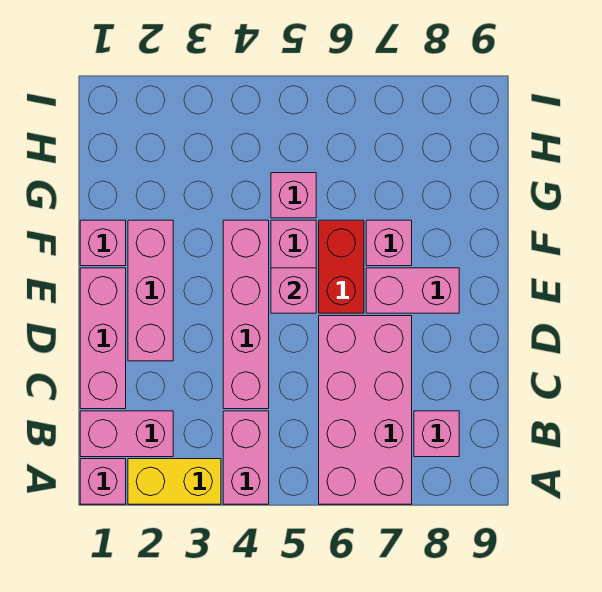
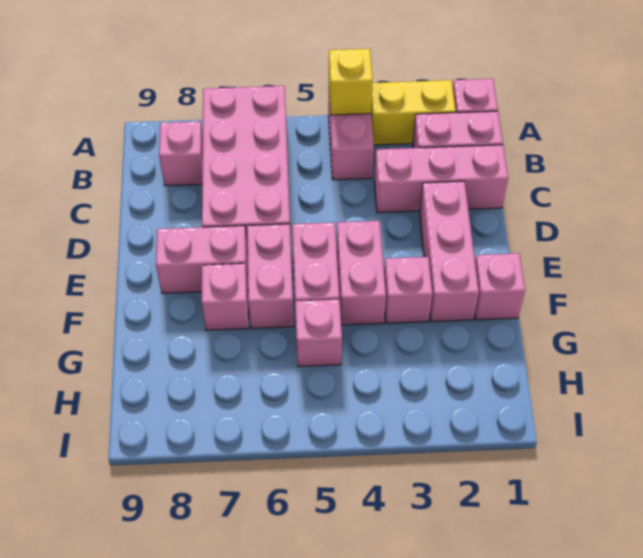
none -> yellow 1x1 brick [329,49,373,115]
pink 1x3 brick [80,268,126,409] -> pink 1x3 brick turned to [374,145,508,213]
pink 1x4 brick [223,220,269,409] -> pink 1x2 brick [337,221,386,325]
pink 1x1 brick [271,268,316,313] -> pink 1x1 brick moved to [384,257,432,323]
red 1x2 brick [319,220,364,313] -> pink 1x2 brick [247,224,294,328]

